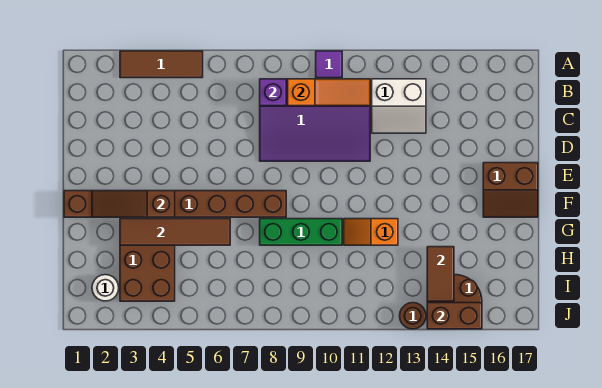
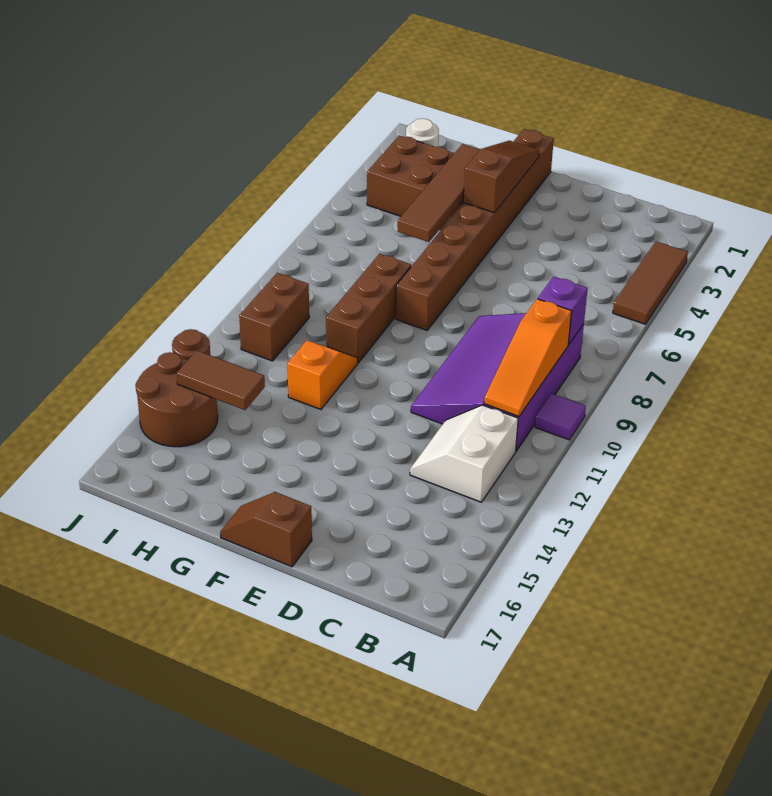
brown 2x2 slope [483,163,538,217] -> brown 1x2 slope [220,492,312,567]
green 1x3 brick [260,219,342,245] -> brown 1x3 brick [326,254,411,363]
brown 1x2 brick [427,303,482,329] -> brown 1x2 brick moved to [239,273,309,361]

